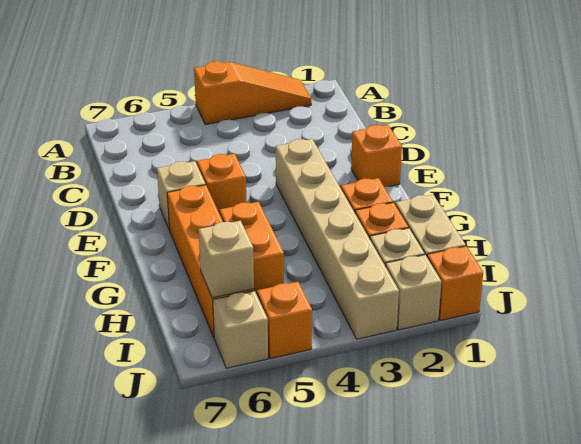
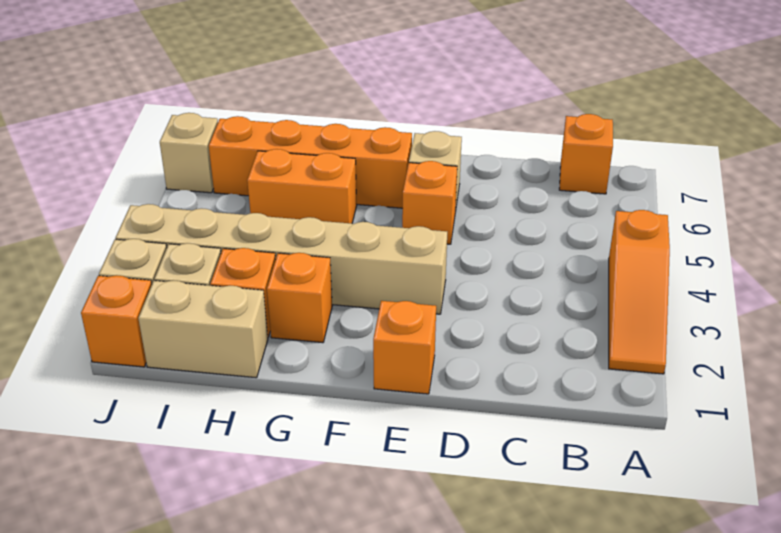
tan 1x1 brick [199,221,254,298] -> none
orange 1x1 brick [257,282,312,358] -> orange 1x1 brick moved to [559,114,613,194]

